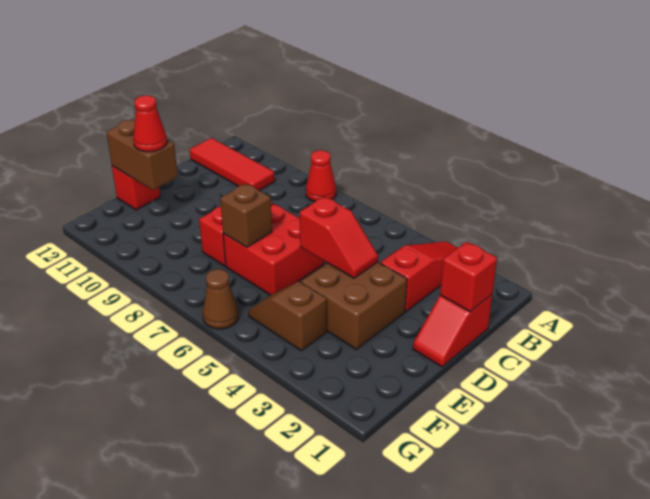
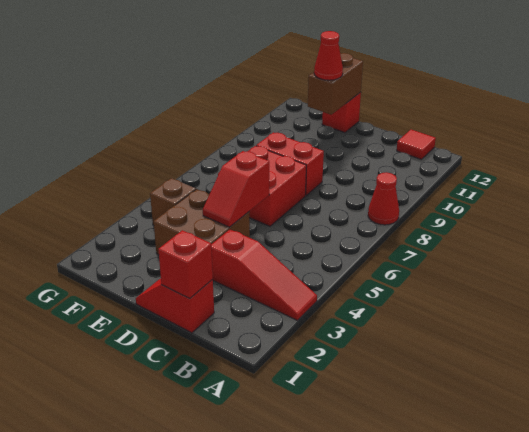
red 1x3 tile [190,138,275,191] -> red 1x1 tile [397,130,436,160]
brown 1x1 brick [220,183,272,247] -> none
brown 1x1 cone [203,269,239,329] -> none

